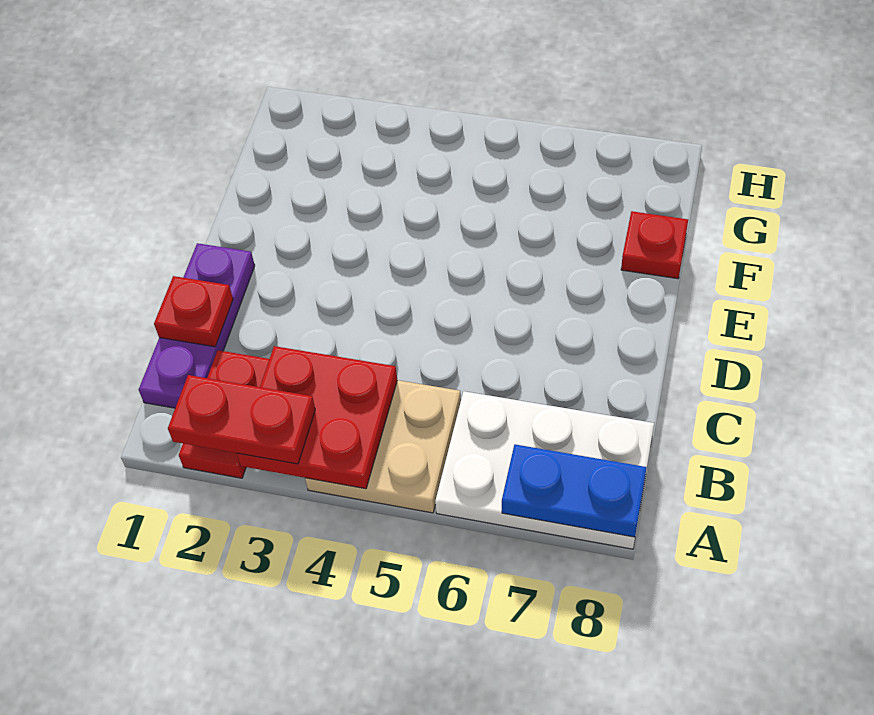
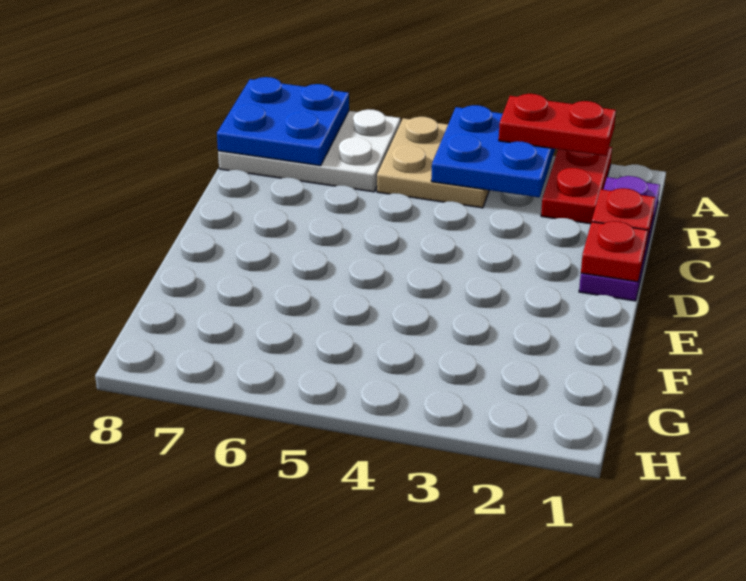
red 2x2 plate [237,346,397,489] -> blue 2x2 plate [431,105,555,197]
blue 1x2 plate [502,444,647,537] -> blue 2x2 plate [217,77,349,166]
red 1x1 plate [621,211,688,279] -> red 1x1 plate moved to [581,221,648,282]

